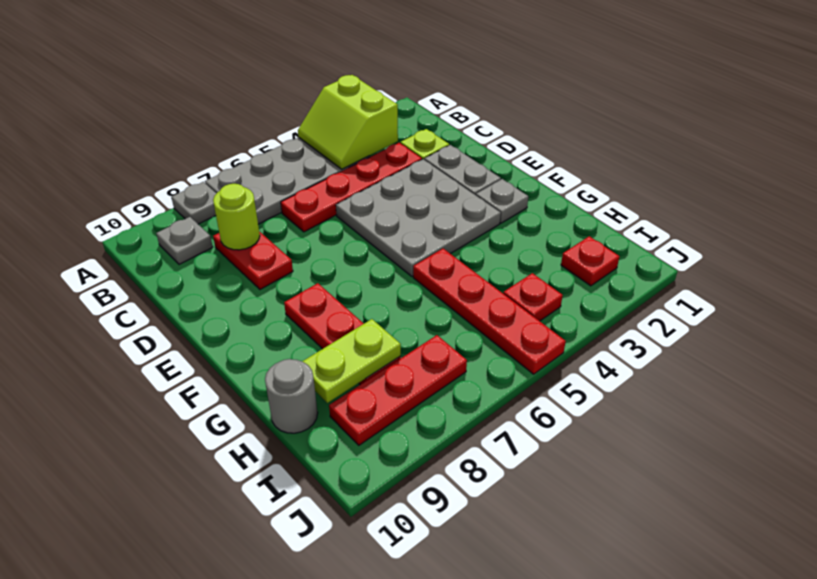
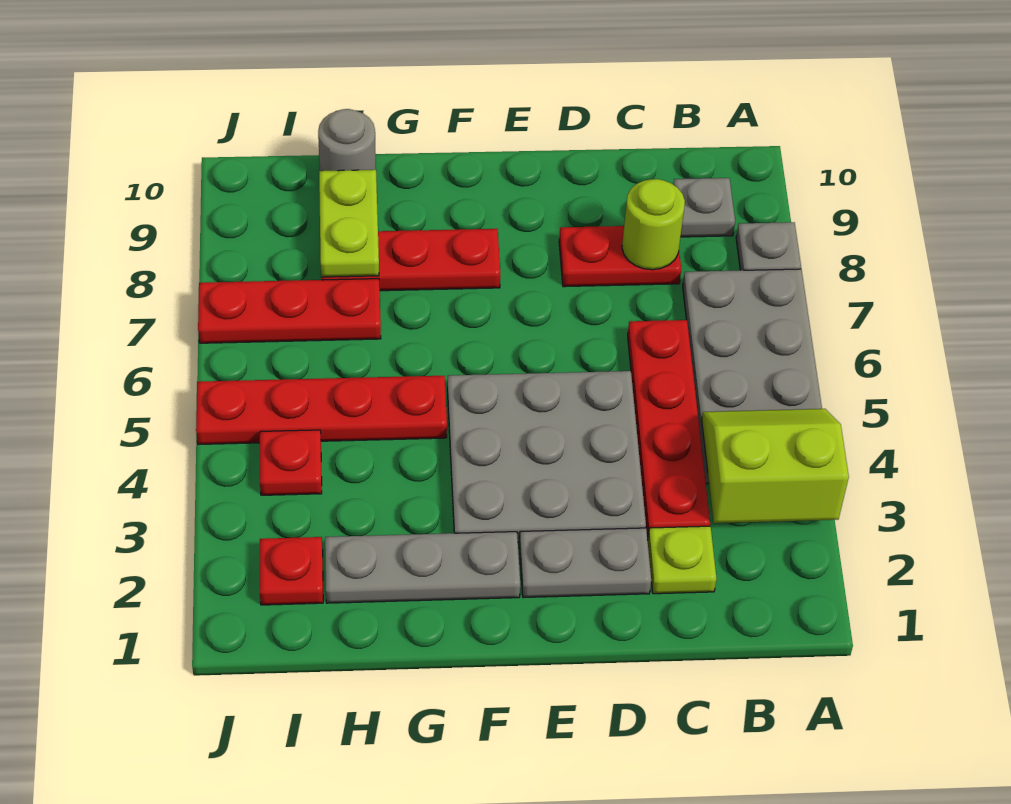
grey 1x1 plate [476,179,528,223] -> grey 1x3 plate [325,532,520,603]
red 1x3 plate [329,335,467,445] -> red 1x3 plate turned to [198,279,381,343]

